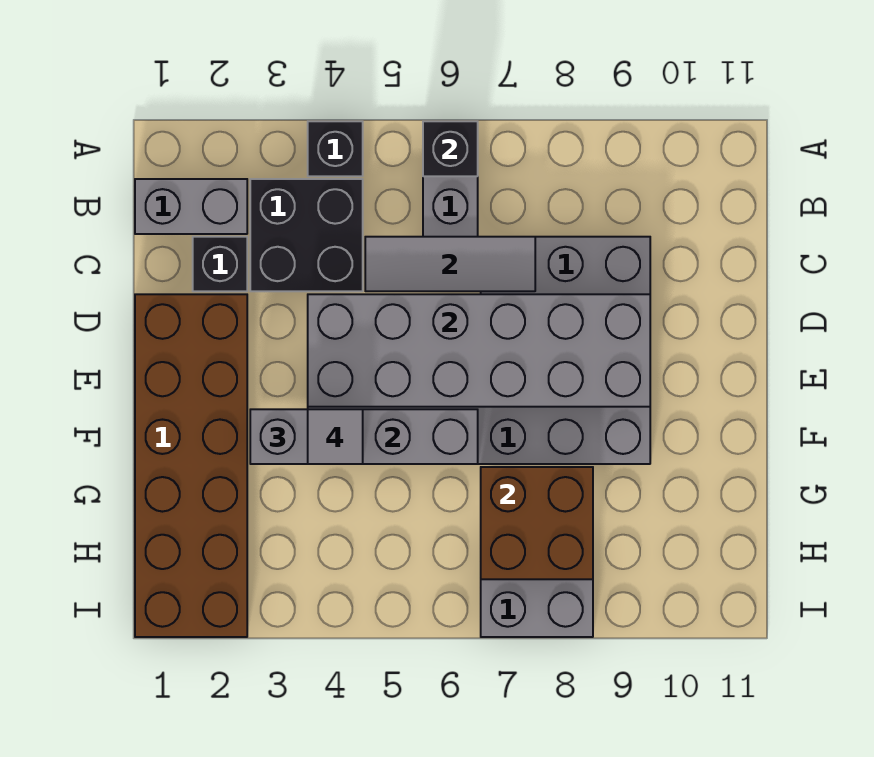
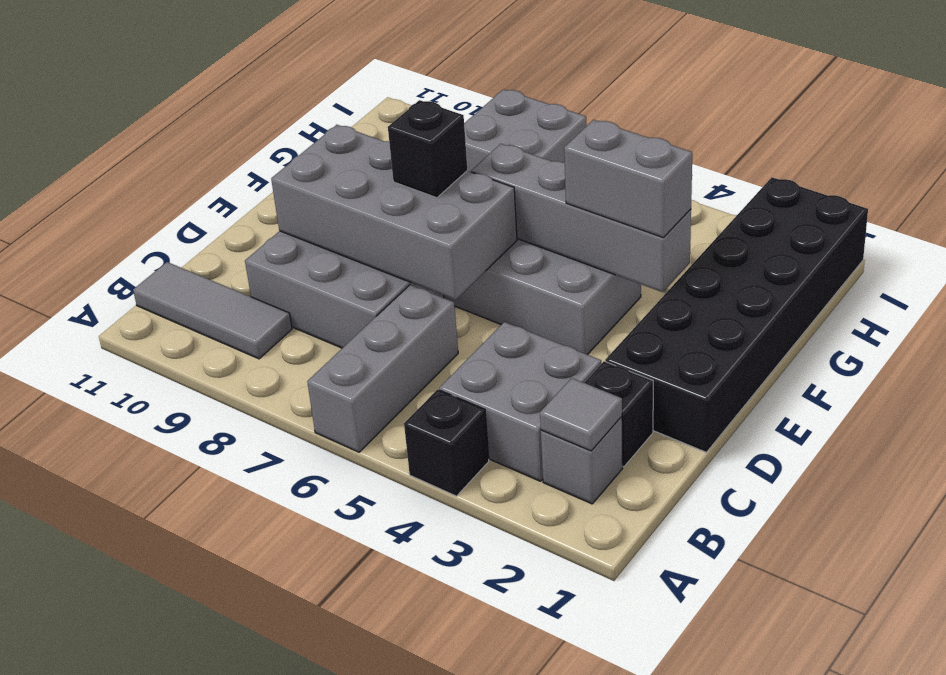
black 1x1 brick [423,121,478,176] -> black 1x1 brick moved to [388,100,467,198]
grey 1x2 brick [135,179,247,234] -> grey 1x1 brick [541,417,623,504]
black 2x2 brick [250,179,363,291] -> grey 2x2 brick [439,322,601,481]
grey 1x3 tile [365,237,535,291] -> grey 1x3 tile moved to [133,262,292,359]
brown 2x6 brick [135,294,247,637] -> black 2x6 brick [605,177,868,452]
grey 2x6 brick [308,294,650,407] -> grey 2x4 brick [271,125,517,300]
grey 1x1 tile [308,409,363,464] -> grey 1x1 tile moved to [540,378,622,451]
brown 2x2 brick [481,467,593,579] -> none

